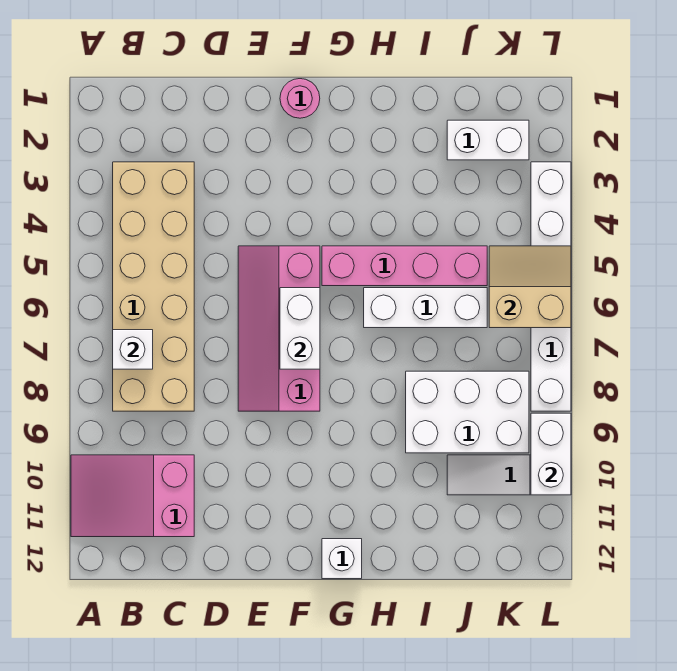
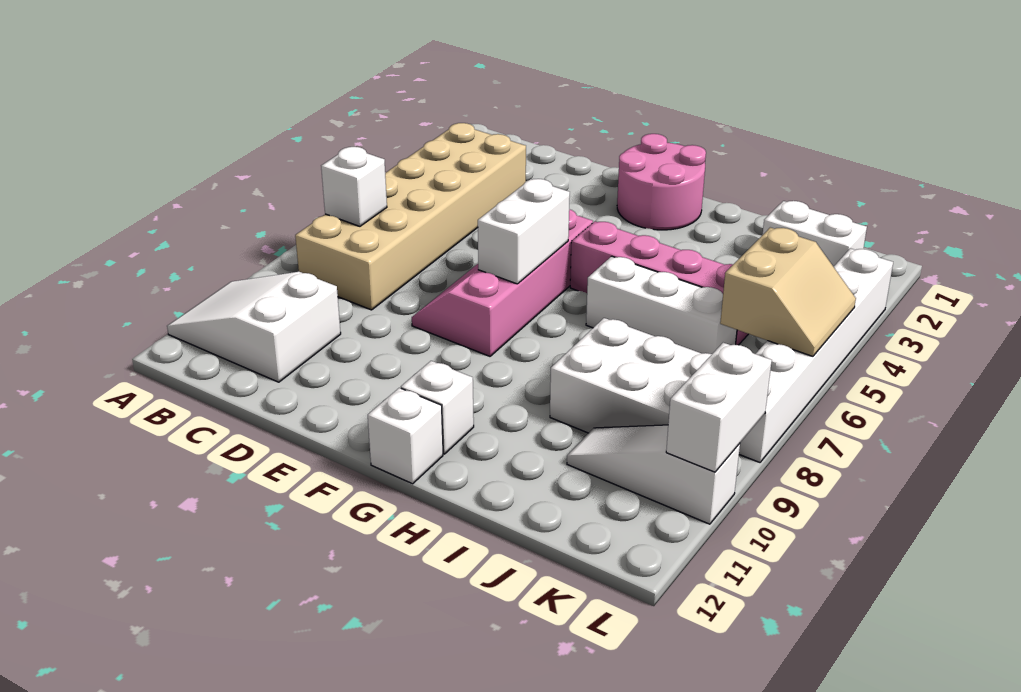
pink 2x3 slope [71,455,194,537] -> white 2x3 slope [167,271,341,382]
pink 1x1 round brick [280,79,320,118] -> pink 2x2 round brick [617,134,706,230]
none -> white 1x1 brick [401,361,474,454]
tan 2x2 slope [489,246,571,328] -> tan 2x2 slope turned to [720,227,856,356]

